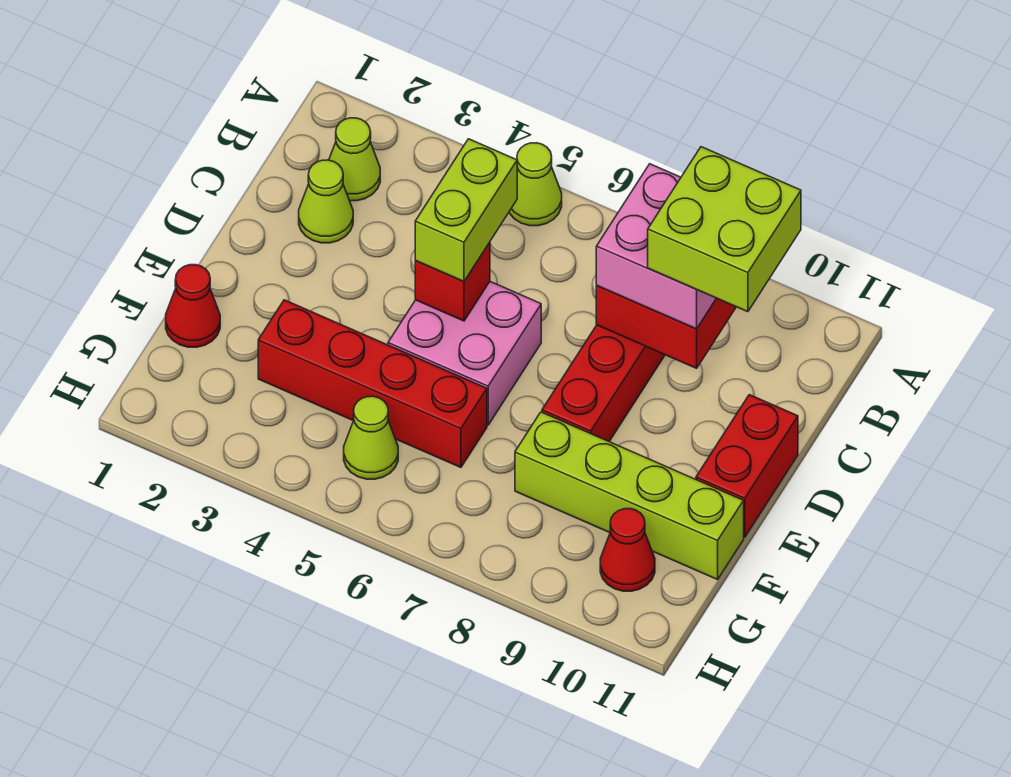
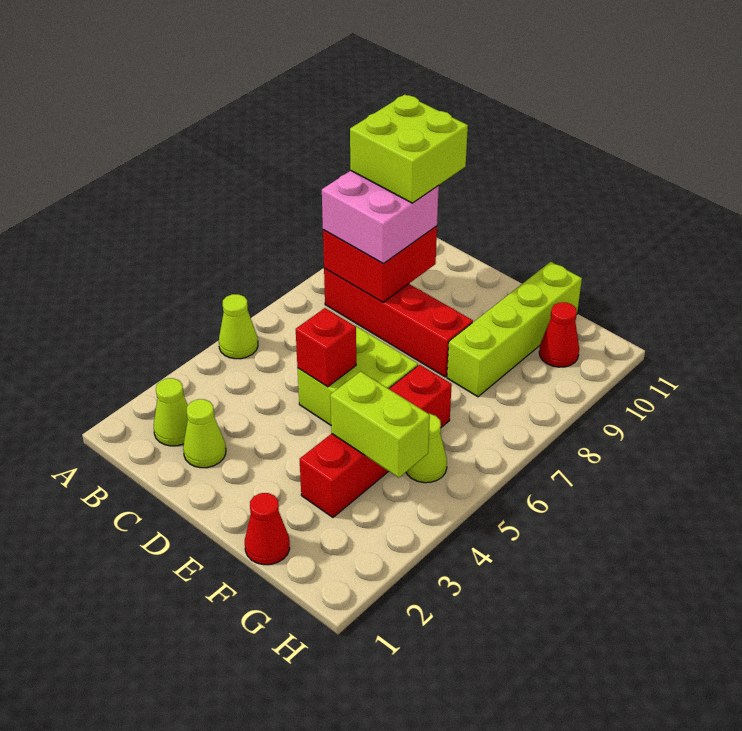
lime 1x2 brick [415,139,517,282] -> lime 1x2 brick moved to [330,371,430,478]
pink 2x2 brick [388,282,541,425] -> lime 2x2 brick [298,326,418,425]
red 1x2 brick [696,395,798,537] -> none

